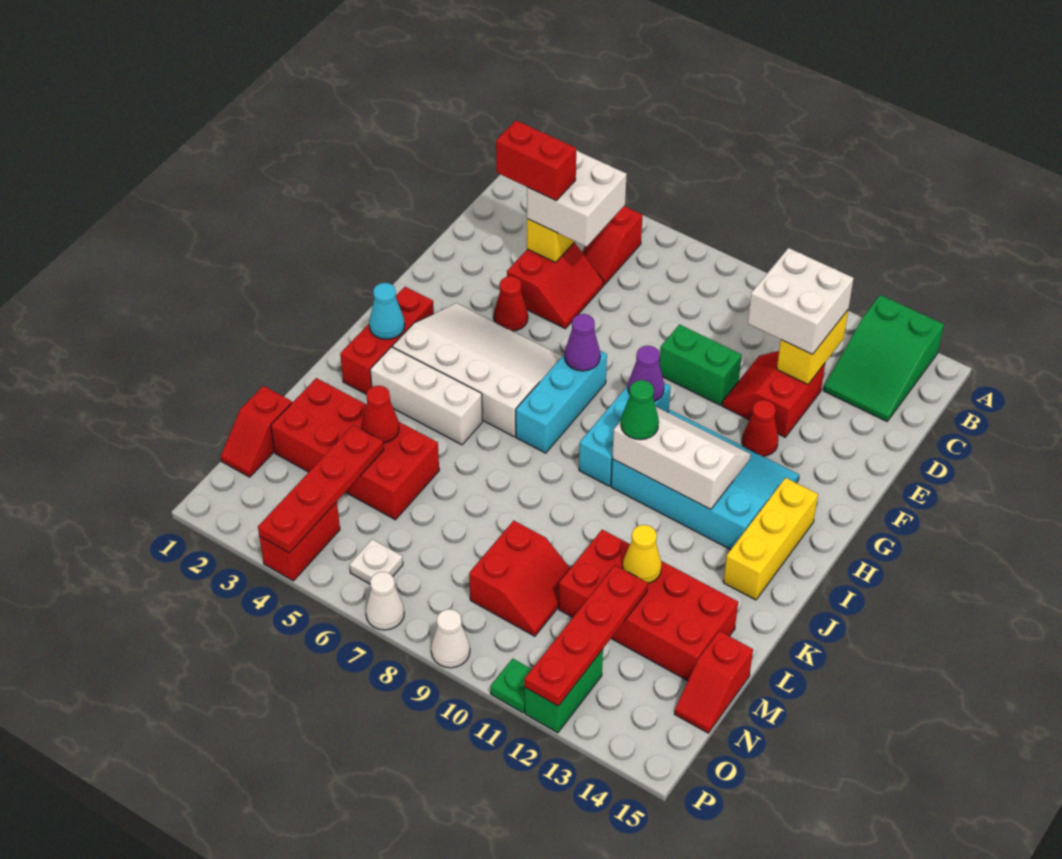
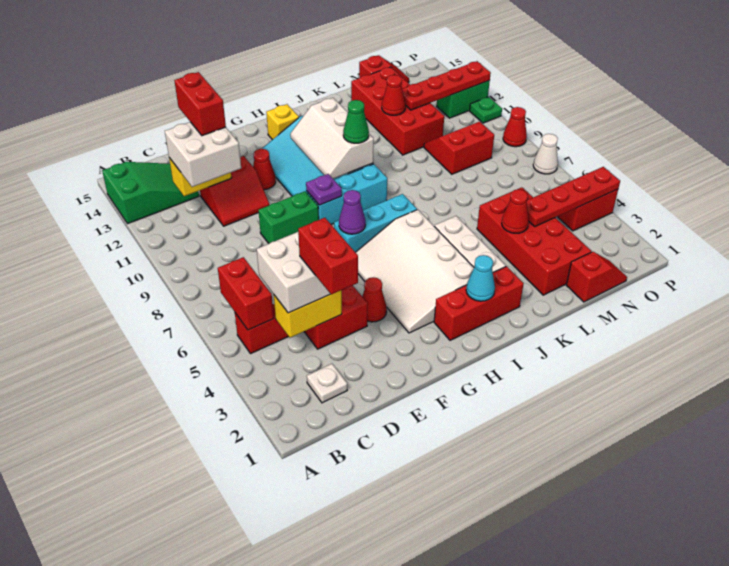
none -> red 1x2 brick [218,257,274,330]
none -> red 1x2 brick [174,72,226,136]
green 1x2 brick [660,324,742,405] -> green 1x2 brick turned to [258,191,319,244]
purple 1x1 cone [628,346,664,401] -> purple 1x1 plate [306,174,342,205]
yellow 1x3 brick [723,478,818,600] -> yellow 1x1 brick [266,104,299,140]
yellow 1x1 cone [623,525,662,583] -> red 1x1 cone [382,75,405,115]
white 1x1 plate [350,539,403,584] -> white 1x1 plate moved to [307,364,347,403]
white 1x1 cone [431,609,470,668] -> red 1x1 cone [503,107,527,147]

